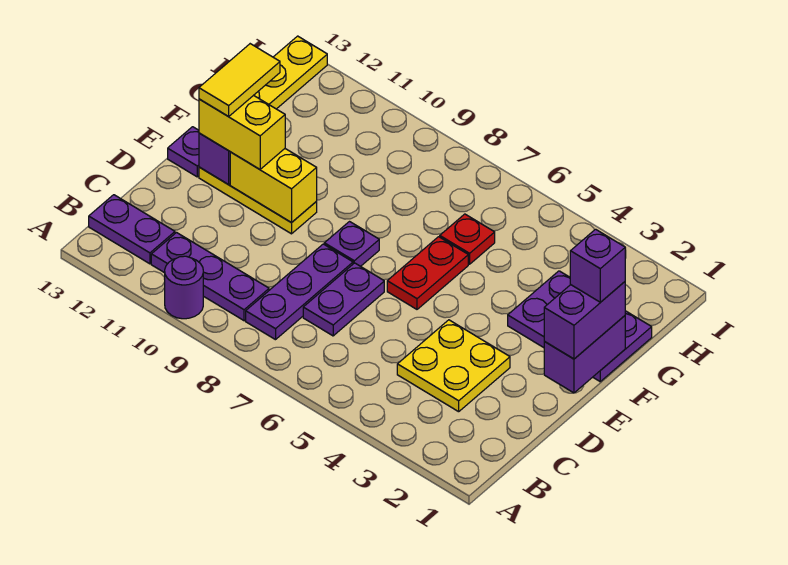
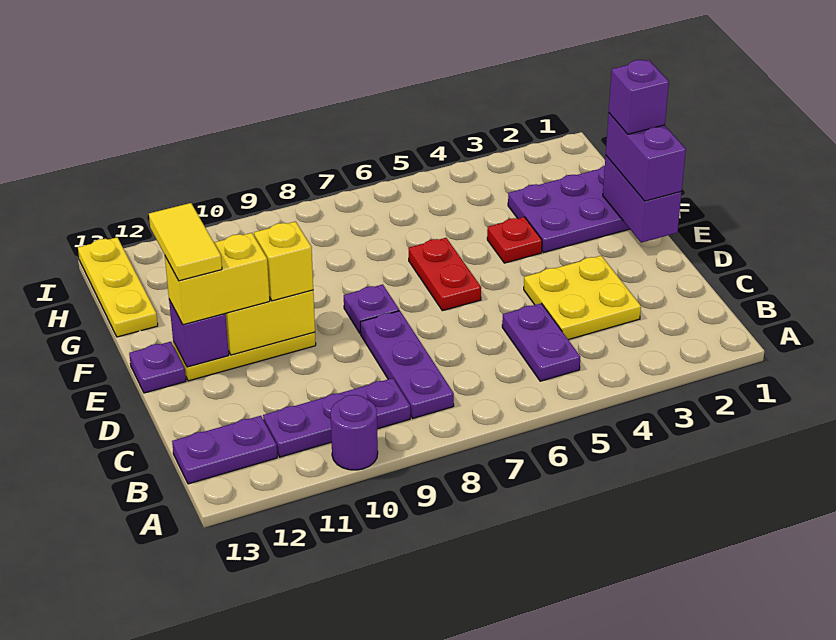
purple 1x2 plate [303,263,384,336] -> purple 1x2 plate moved to [502,303,580,381]
none -> yellow 1x1 brick [254,222,313,301]
red 1x1 plate [440,214,495,264] -> red 1x1 plate moved to [487,217,542,263]

